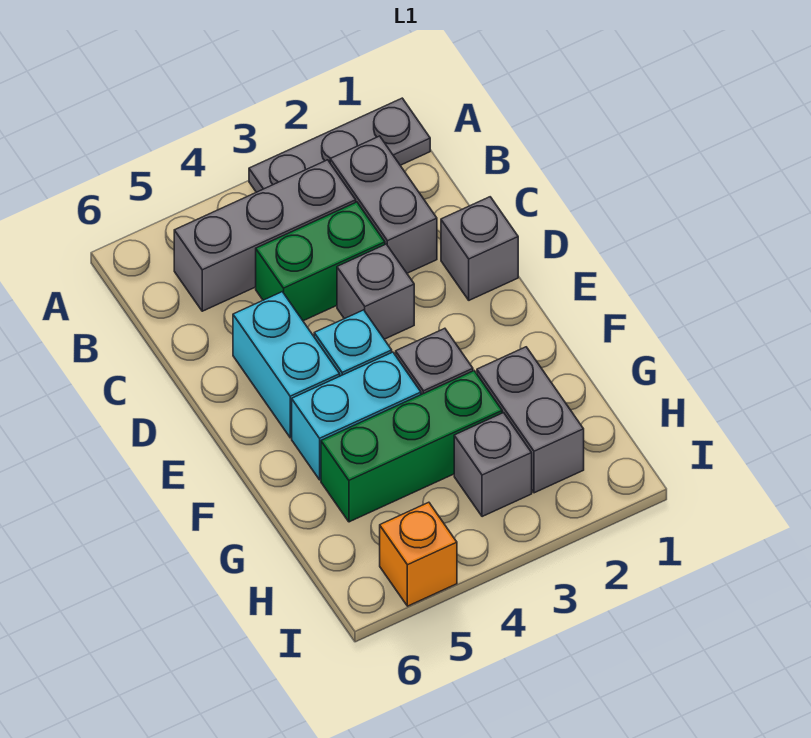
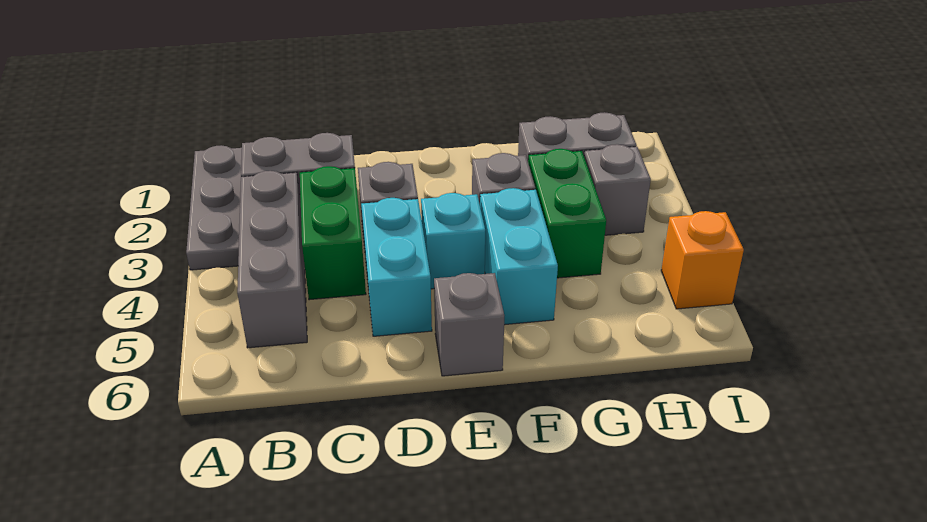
grey 1x1 brick [441,197,518,300] -> grey 1x1 brick moved to [434,273,504,376]
cyan 1x2 brick [233,292,340,438] -> cyan 1x2 brick turned to [361,198,432,336]
green 1x3 brick [321,371,502,522] -> green 1x2 brick [528,149,606,278]

